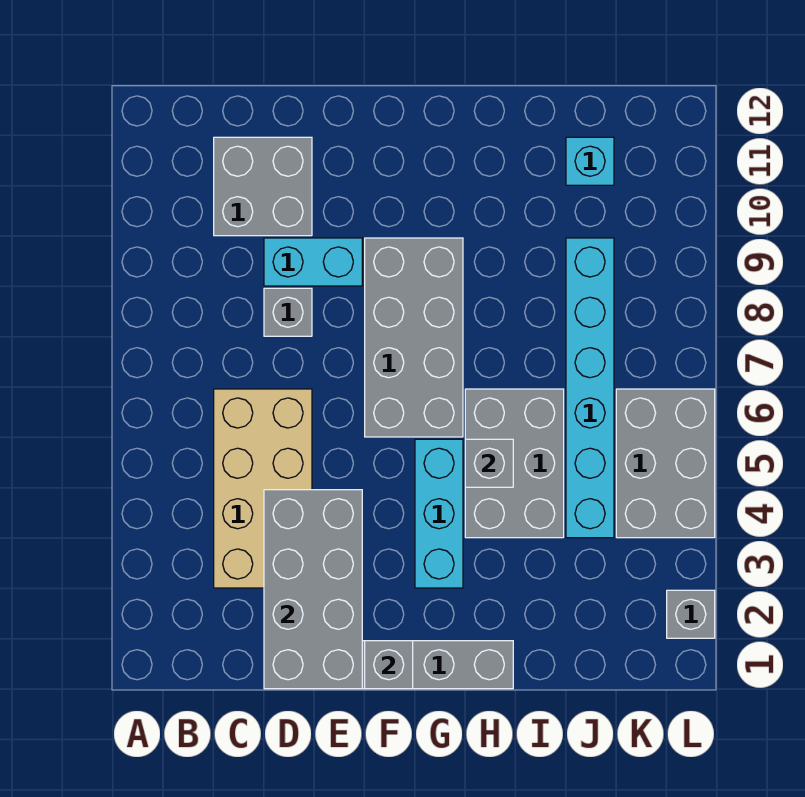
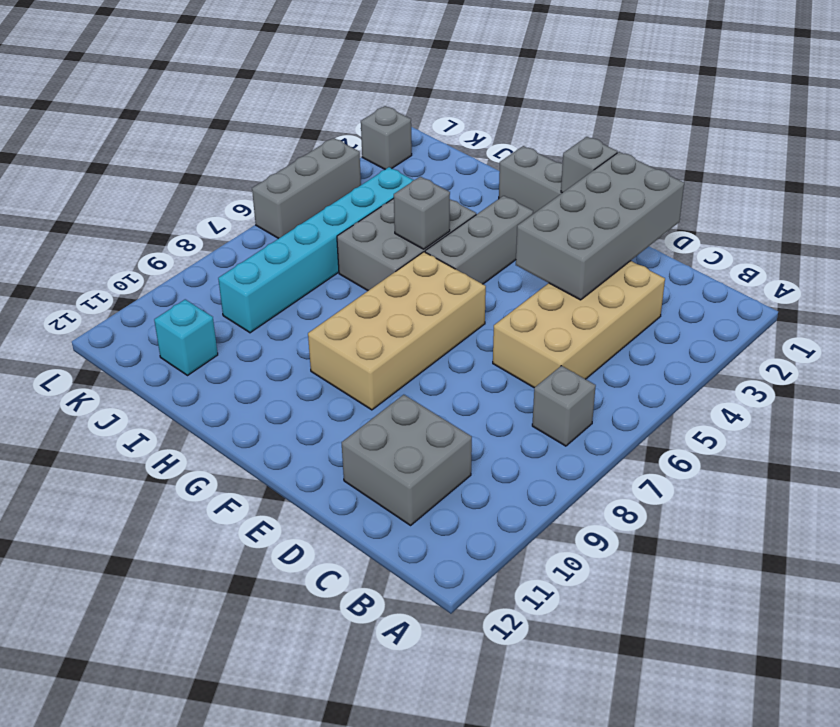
grey 1x1 brick [264,288,312,336] -> grey 1x1 brick moved to [532,366,596,446]
cyan 1x2 brick [264,238,362,286] -> none
grey 2x4 brick [365,238,463,437] -> tan 2x4 brick [308,252,486,410]
cyan 1x3 brick [415,439,463,588] -> grey 1x3 brick [425,196,533,284]
grey 2x3 brick [616,389,715,538] -> grey 1x3 brick [252,138,361,239]

